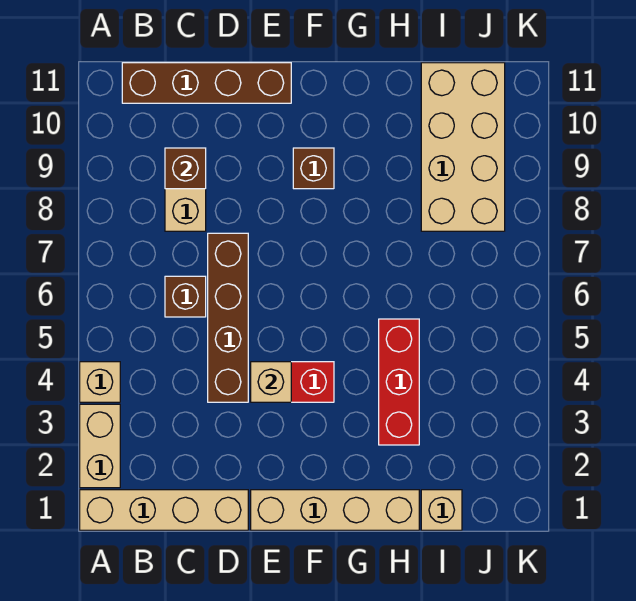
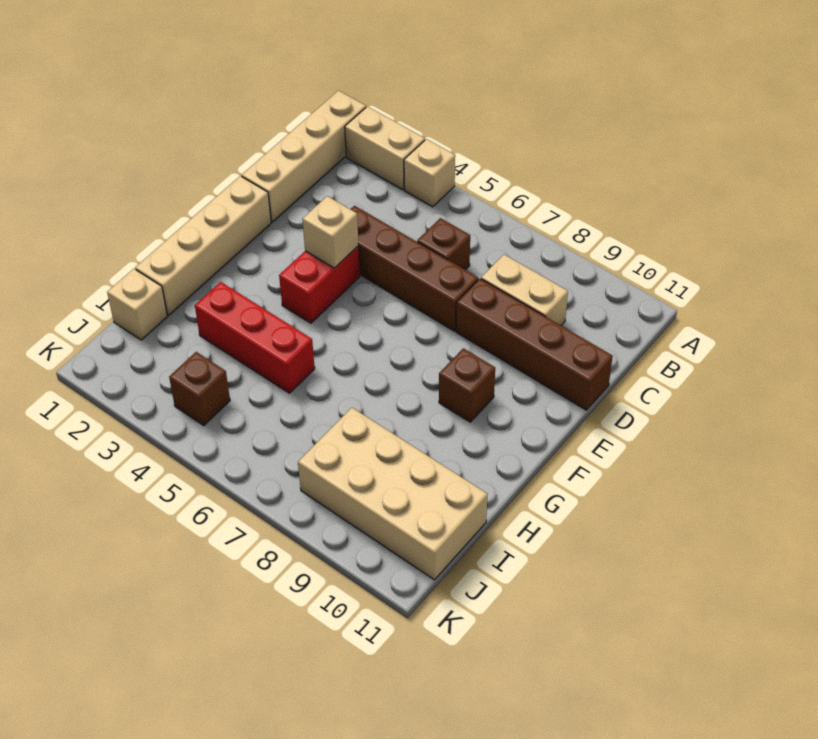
brown 1x4 brick [122,63,291,103] -> brown 1x4 brick turned to [456,279,613,410]
brown 1x1 brick [165,148,206,189] -> brown 1x1 brick moved to [169,352,230,426]

